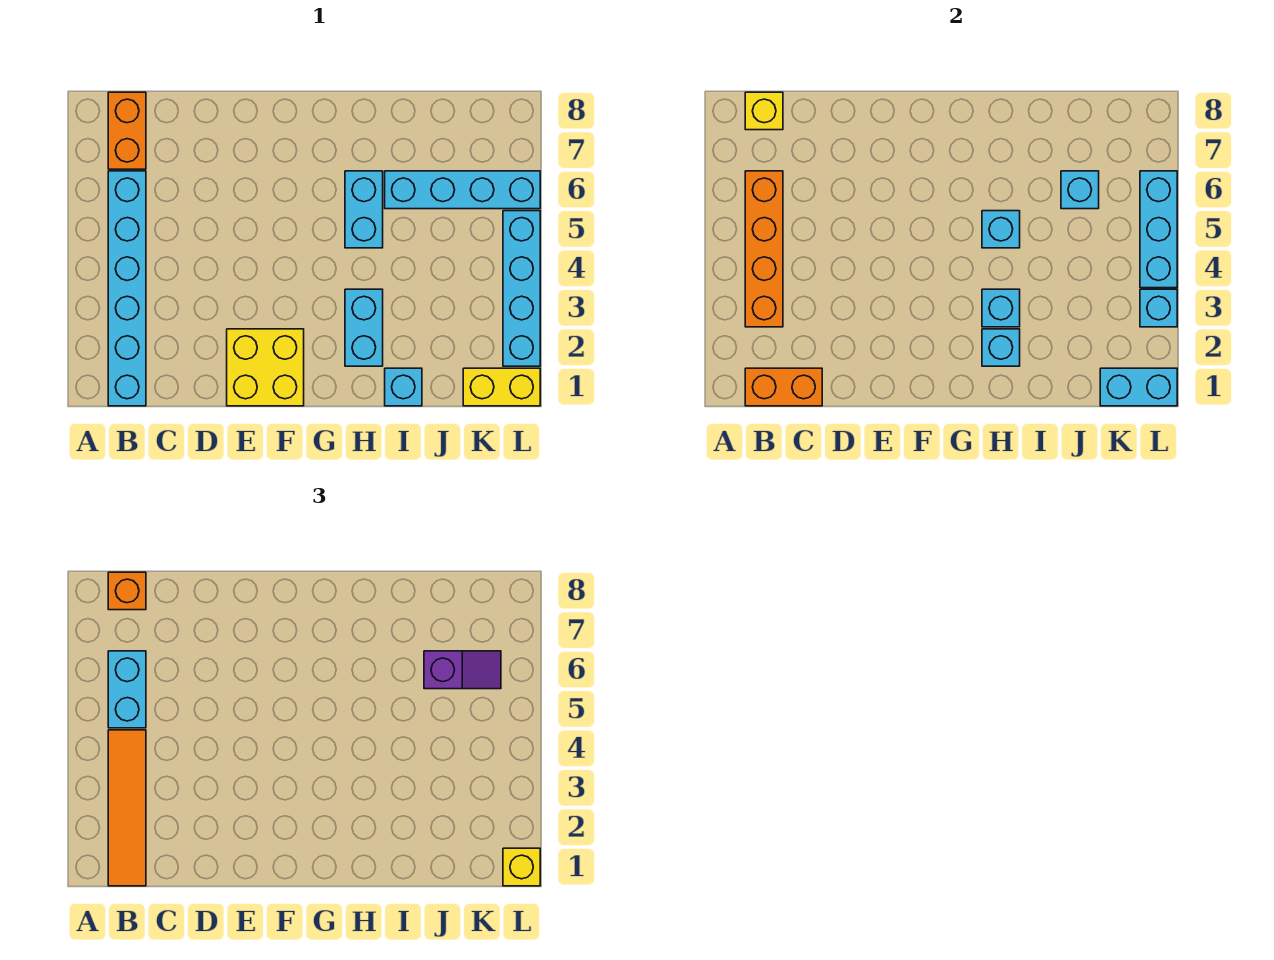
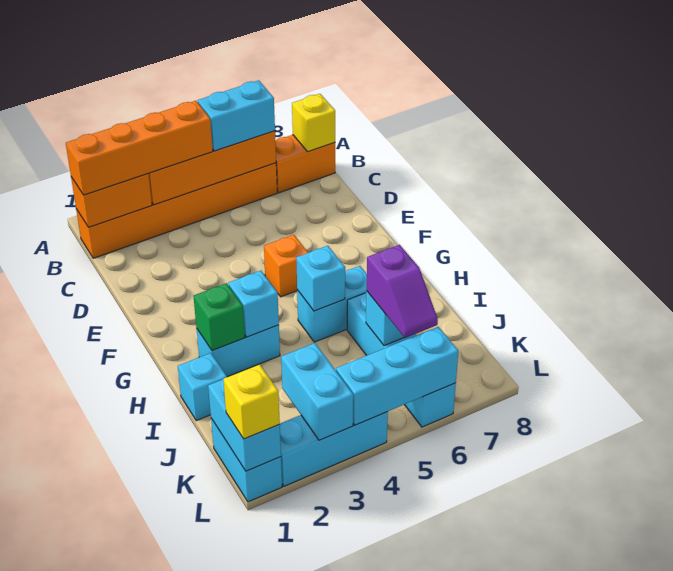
cyan 1x6 brick [108,171,146,406] -> orange 1x6 brick [76,163,277,258]
orange 1x2 brick [745,368,822,406] -> orange 1x2 brick turned to [71,174,152,227]
orange 1x4 tile [108,730,146,886] -> orange 1x4 brick [66,101,213,195]
orange 1x1 brick [108,572,146,610] -> orange 1x1 brick moved to [264,235,308,297]
yellow 2x2 brick [227,329,304,406] -> none
cyan 1x1 brick [982,329,1020,366] -> green 1x1 brick [194,283,245,351]
yellow 1x2 brick [463,368,540,406] -> cyan 1x2 brick [211,418,282,502]
cyan 1x4 brick [503,211,540,366] -> cyan 1x3 brick [279,412,388,486]
cyan 1x1 brick [1140,289,1177,327] -> cyan 1x2 brick [281,343,353,440]

